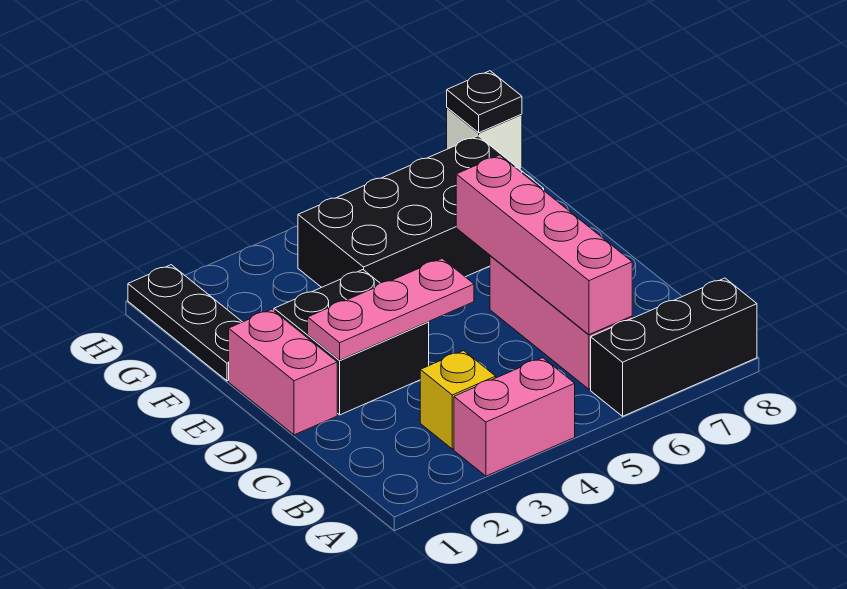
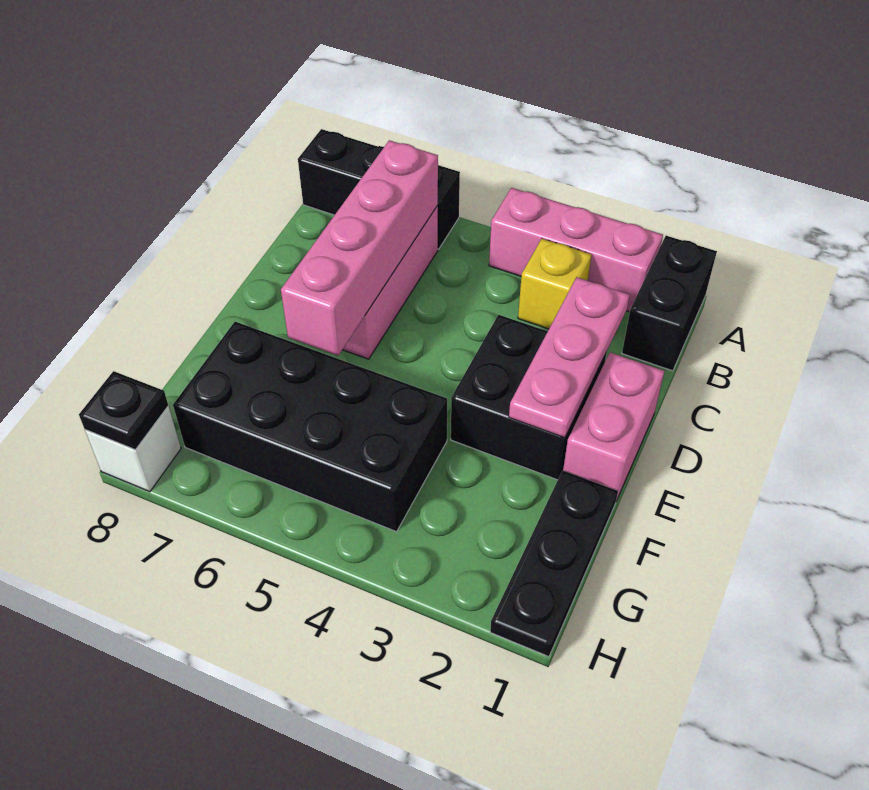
none -> black 1x2 brick [622,236,717,371]
pink 1x2 brick [454,358,575,476] -> pink 1x3 brick [489,188,663,312]
pink 1x3 plate [308,259,474,360] -> pink 1x3 plate turned to [509,277,629,438]

